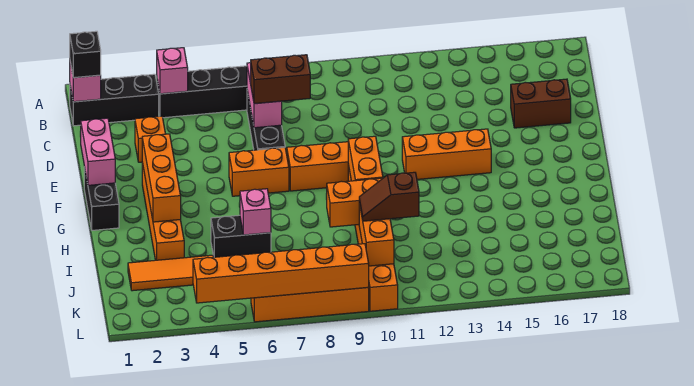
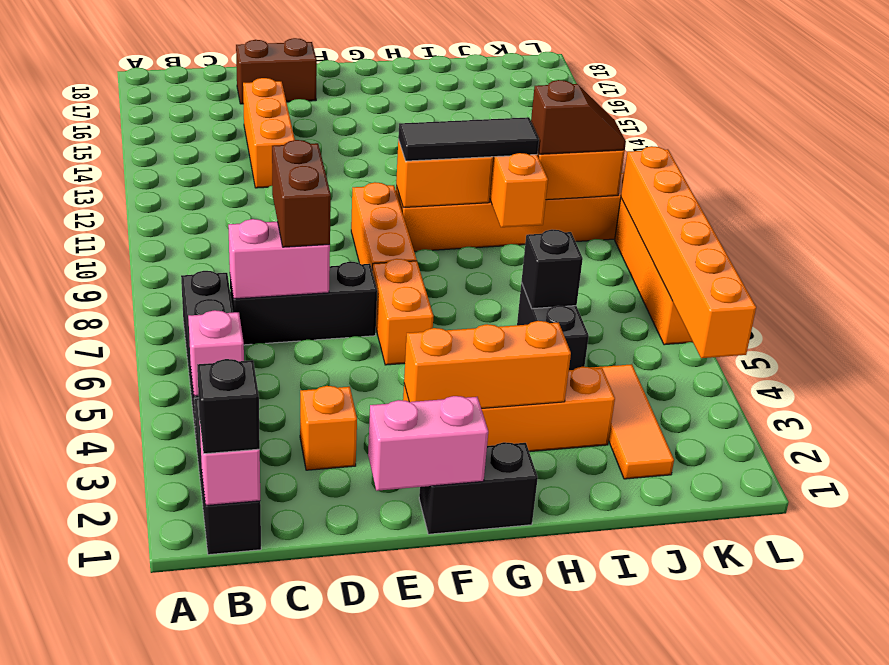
brown 1x2 brick [511,79,571,128] -> brown 1x2 brick turned to [236,38,317,104]
orange 1x3 brick [402,129,491,179] -> orange 1x3 brick moved to [243,78,295,188]
none -> black 1x3 tile [398,117,539,161]
pink 1x1 brick [240,189,271,235] -> black 1x1 brick [521,230,583,309]
brown 1x2 slope [359,172,419,221] -> brown 1x2 slope turned to [531,80,626,154]

